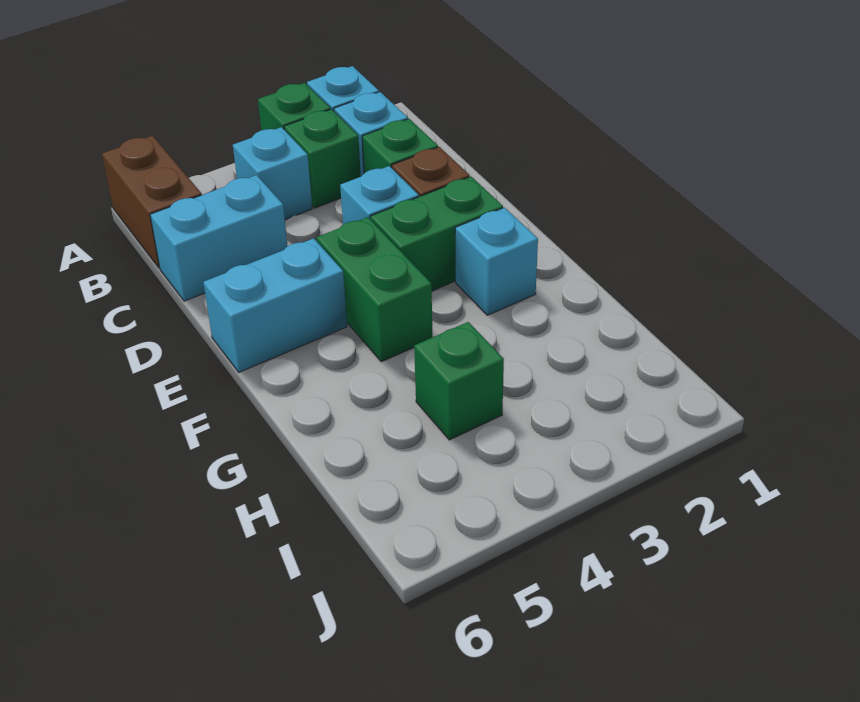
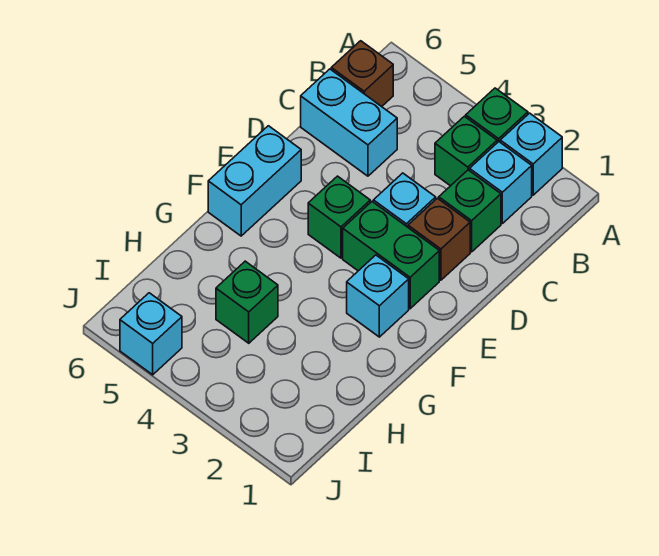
brown 1x2 brick [102,136,202,268] -> brown 1x1 brick [331,41,393,107]
cyan 1x1 brick [233,127,312,219] -> cyan 1x1 brick moved to [120,293,182,375]
green 1x2 brick [317,217,432,362] -> green 1x1 brick [308,176,370,258]
cyan 1x2 brick [203,238,347,372] -> cyan 1x2 brick turned to [208,126,301,236]

